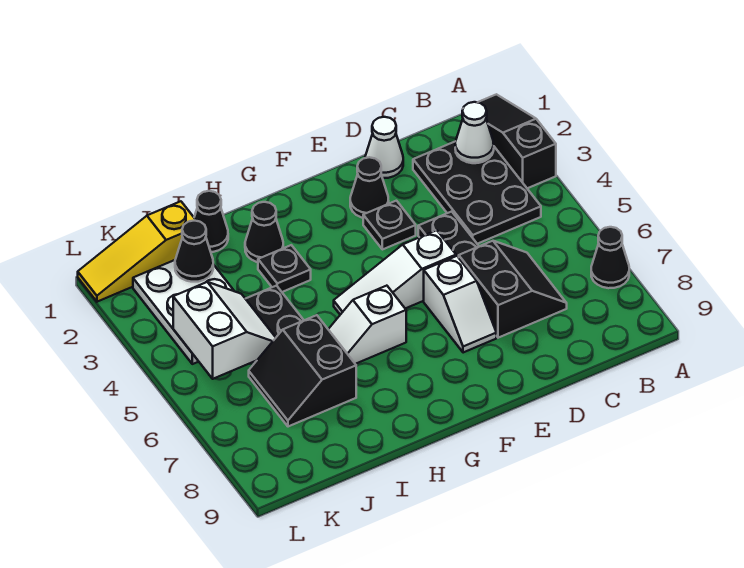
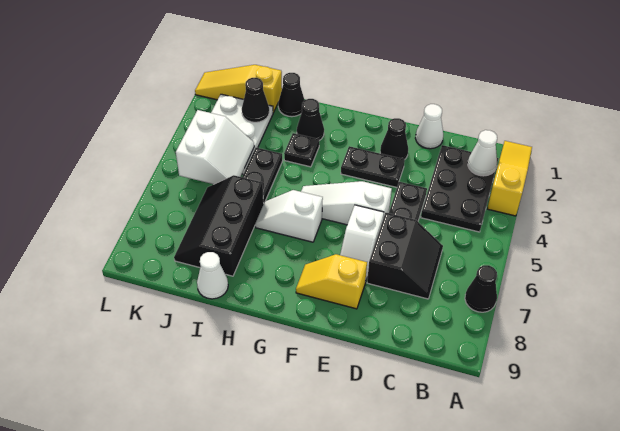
black 1x3 slope [478,94,556,188] -> yellow 1x3 slope [487,141,532,216]
black 1x1 plate [363,201,416,250] -> black 1x2 plate [341,146,405,187]
none -> yellow 1x2 slope [296,254,367,309]
black 2x2 slope [249,315,356,427] -> black 2x3 slope [174,175,264,276]
none -> white 1x1 cone [197,252,228,299]

